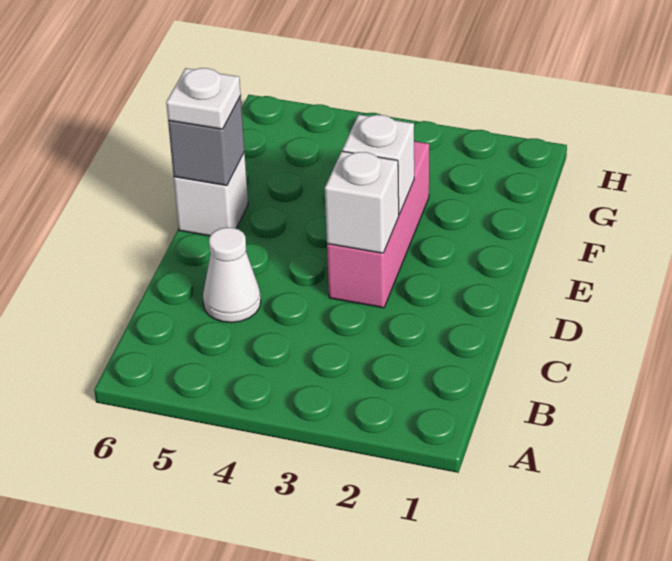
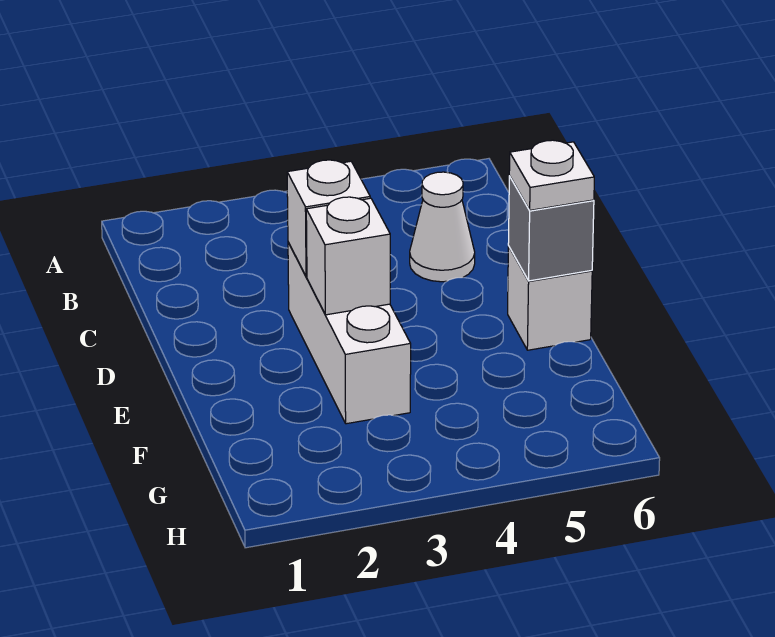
pink 1x3 brick [327,141,429,308] -> white 1x3 brick [288,242,411,424]

